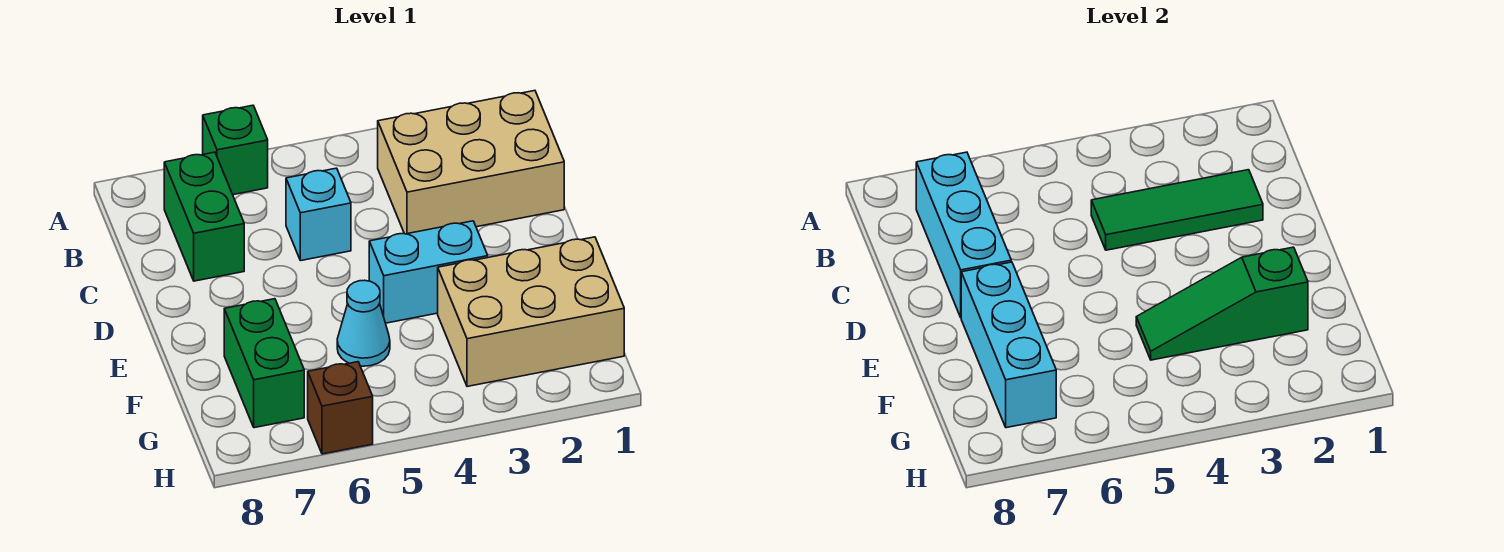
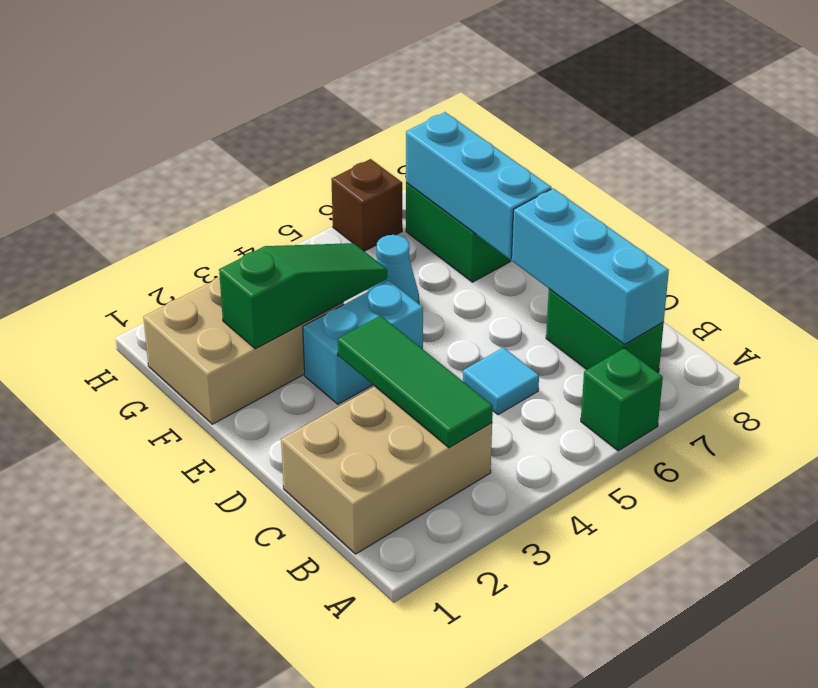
green 1x3 tile [1091,170,1263,250] -> green 1x3 tile turned to [338,316,493,448]
cyan 1x1 brick [286,168,351,261] -> cyan 1x1 tile [463,348,539,415]

